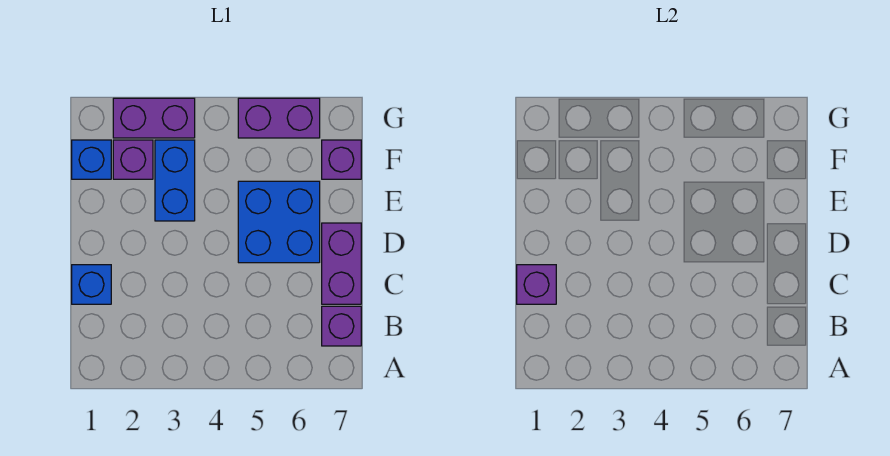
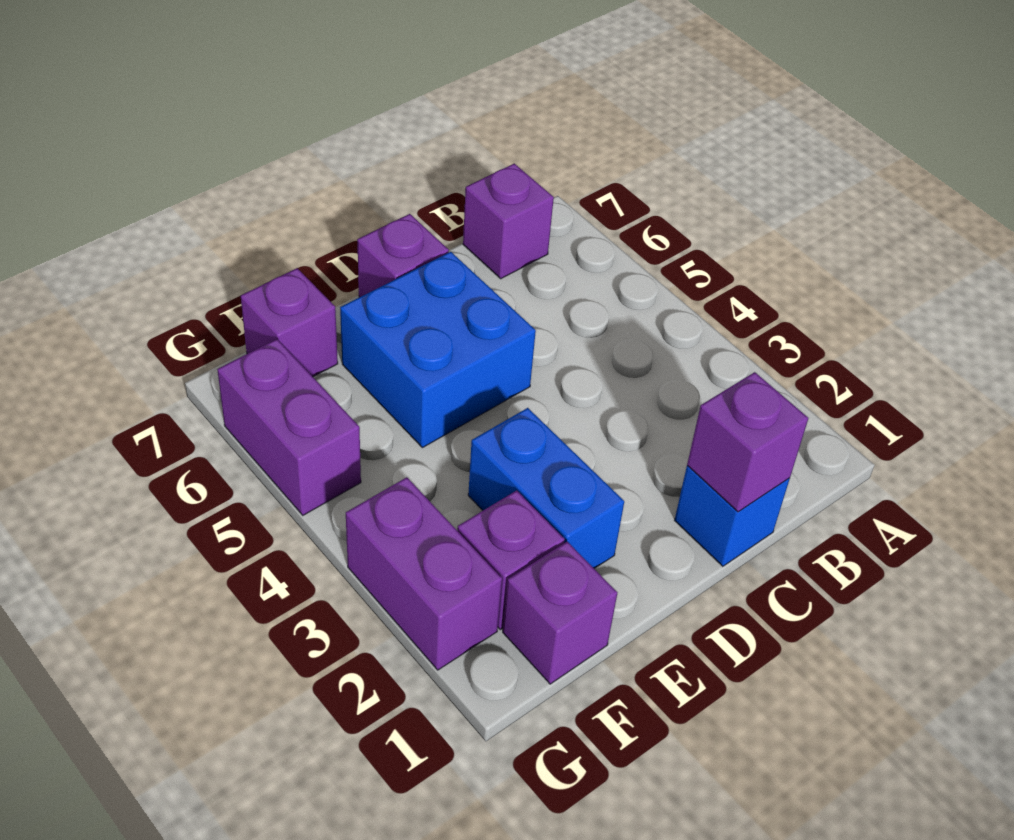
purple 1x2 brick [322,223,361,304] -> purple 1x1 brick [357,214,449,297]
blue 1x2 brick [155,140,195,221] -> blue 1x2 brick turned to [468,408,624,569]
blue 1x1 brick [72,140,111,179] -> purple 1x1 brick [503,542,617,684]

